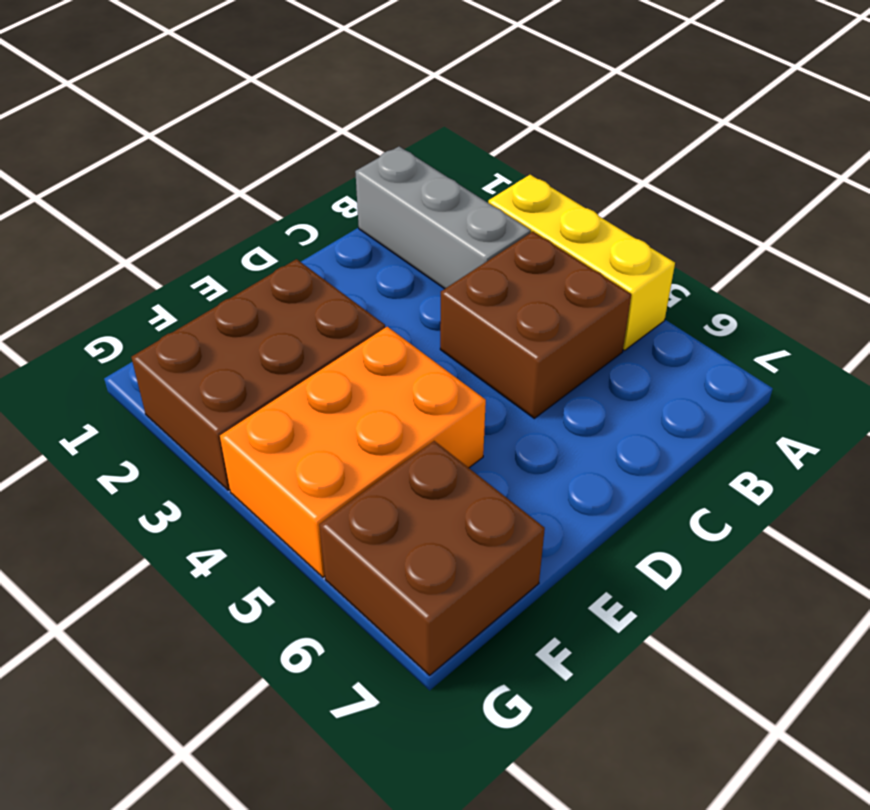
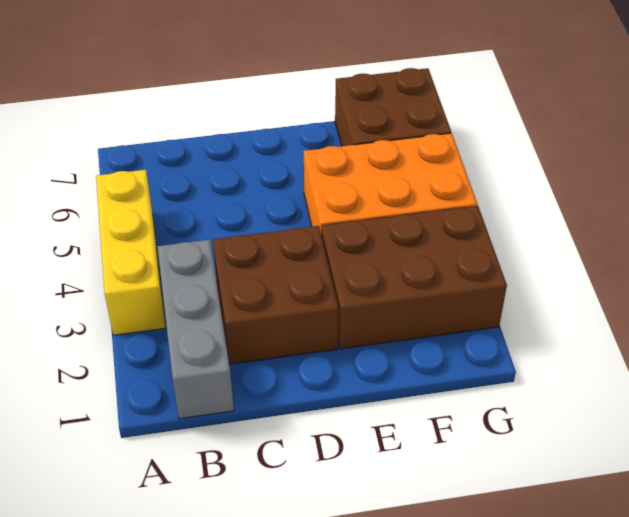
brown 2x2 brick [440,232,631,418] -> brown 2x2 brick moved to [213,226,338,364]

